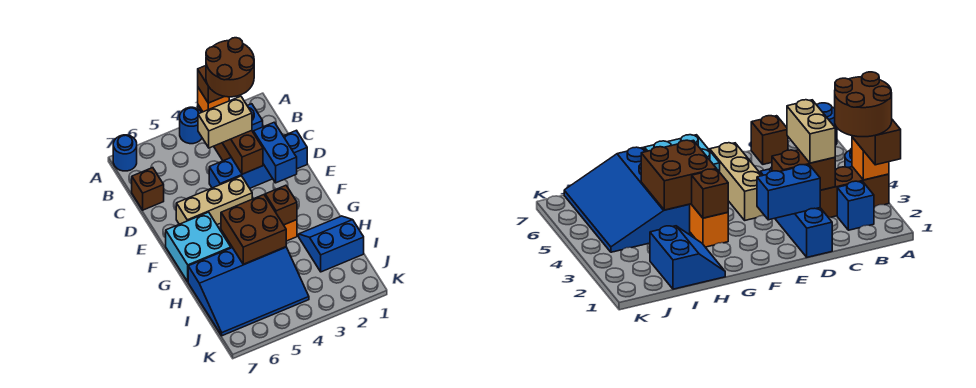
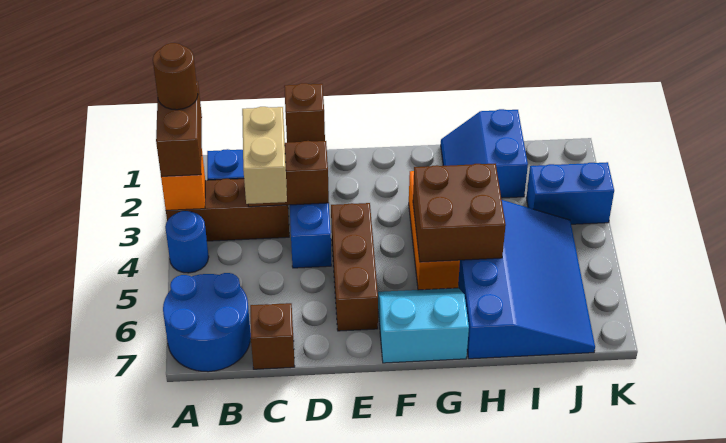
brown 2x2 round brick [206,38,254,97] -> brown 1x1 round brick [153,43,198,110]
blue 1x1 round brick [113,135,137,171] -> blue 2x2 round brick [163,273,251,372]
blue 1x2 brick [253,122,297,183] -> blue 1x2 brick moved to [526,162,614,224]
tan 1x3 brick [176,176,252,225] -> brown 1x3 brick [331,203,378,331]
cyan 2x2 brick [166,212,231,282] -> cyan 2x2 slope [378,288,469,363]
brown 1x1 brick [265,185,297,225] -> brown 1x1 brick moved to [284,83,325,143]

